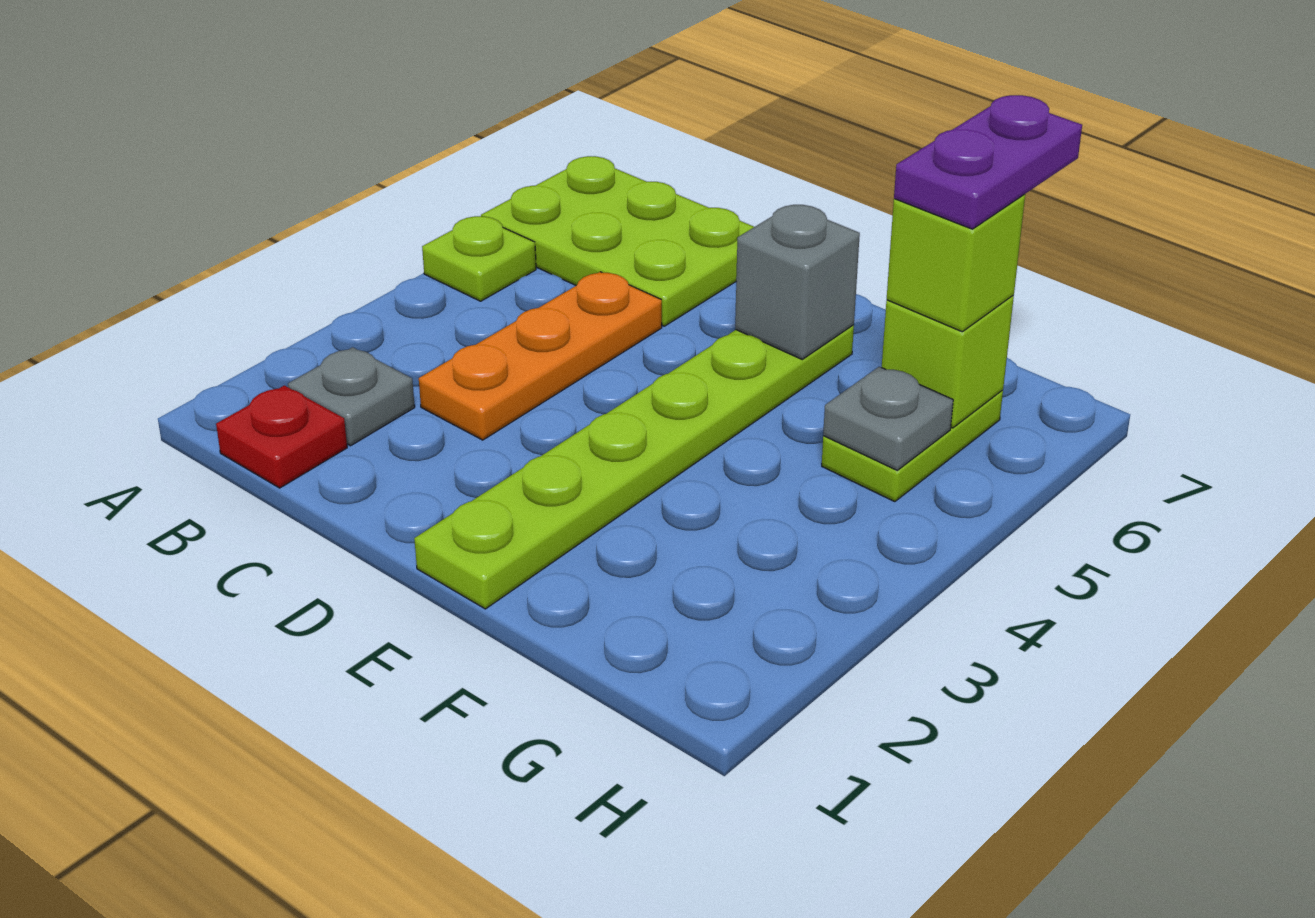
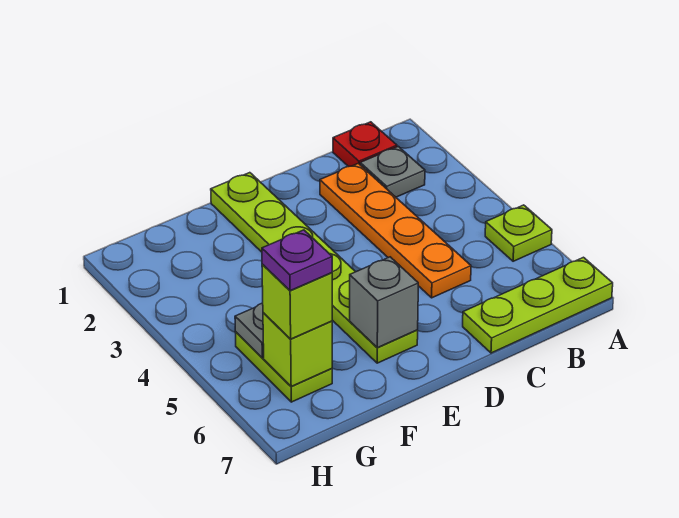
lime 2x3 plate [481,156,754,326] -> lime 1x3 plate [463,257,613,353]
orange 1x3 plate [419,272,662,440] -> orange 1x4 plate [320,163,471,298]
purple 1x2 plate [894,95,1082,229] -> purple 1x1 plate [262,230,332,291]

